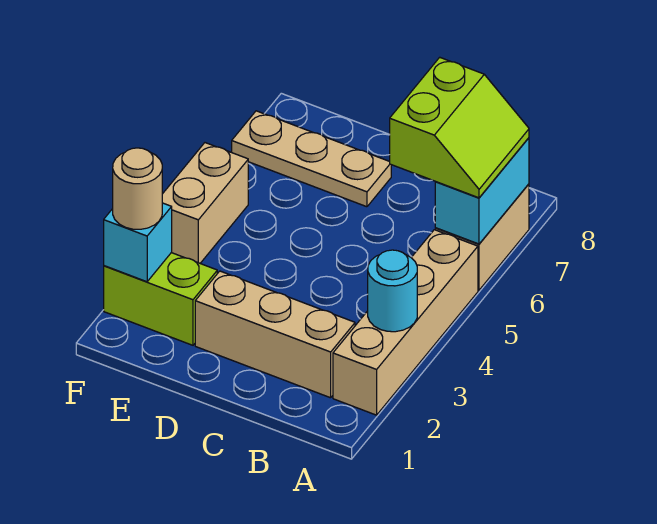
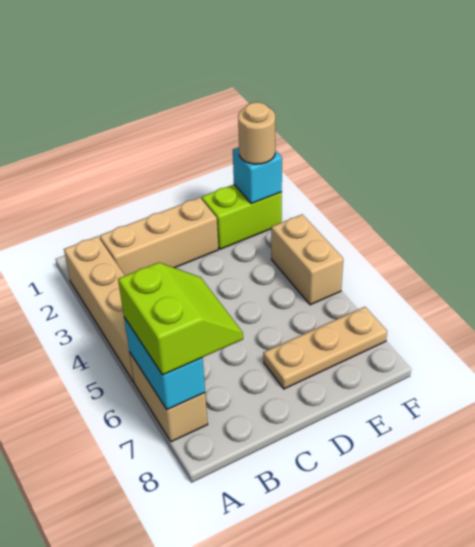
cyan 1x1 round brick [368,250,417,332] -> none
lime 2x2 slope [390,57,529,198] -> lime 2x2 slope turned to [118,262,243,375]

